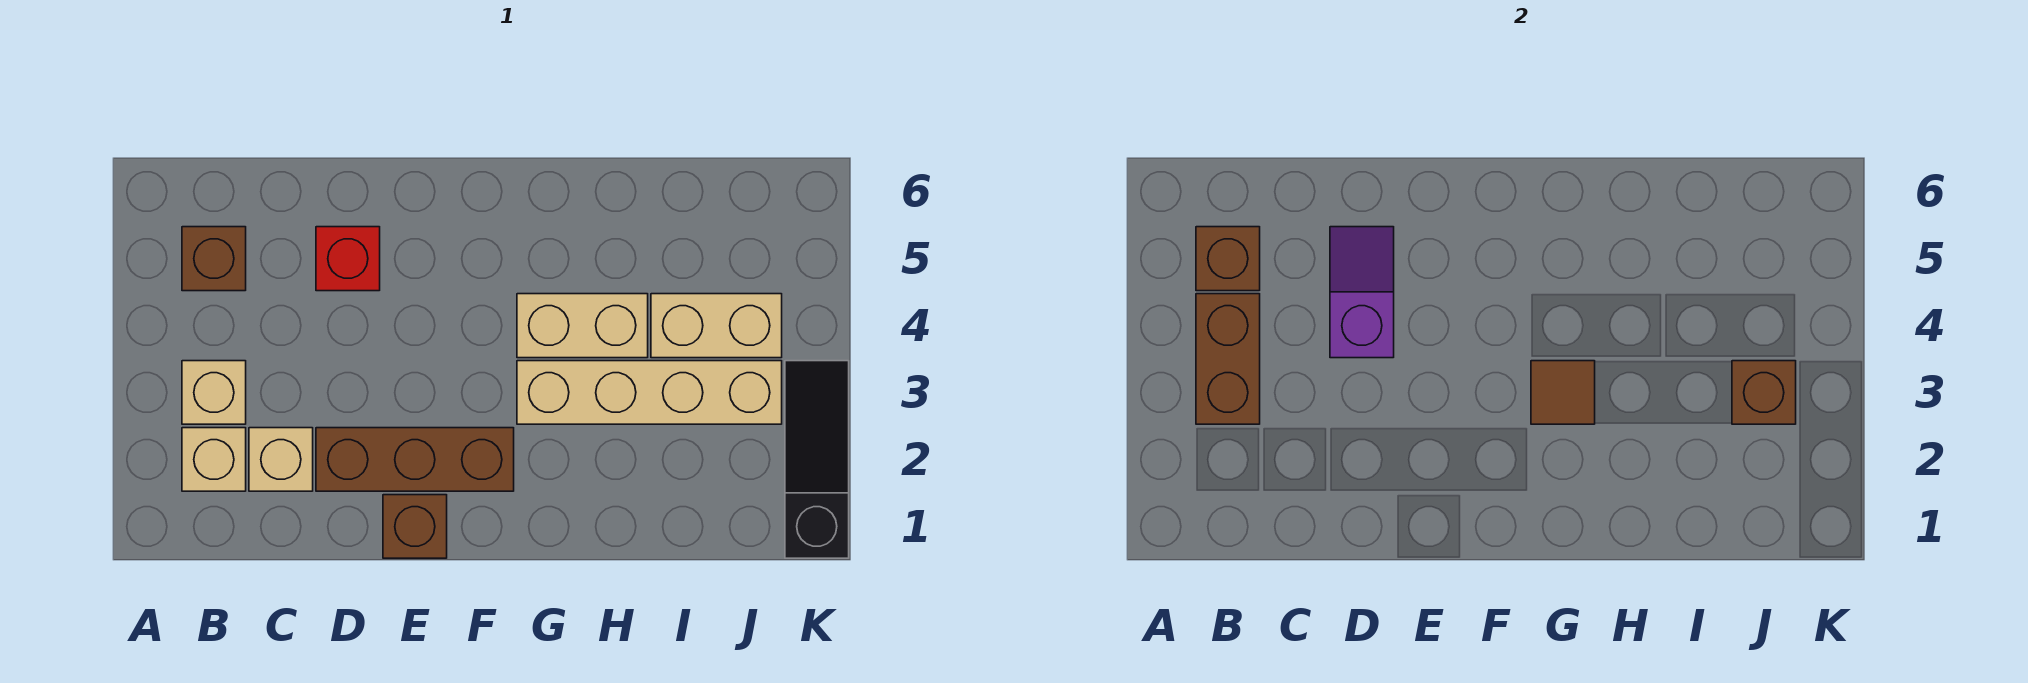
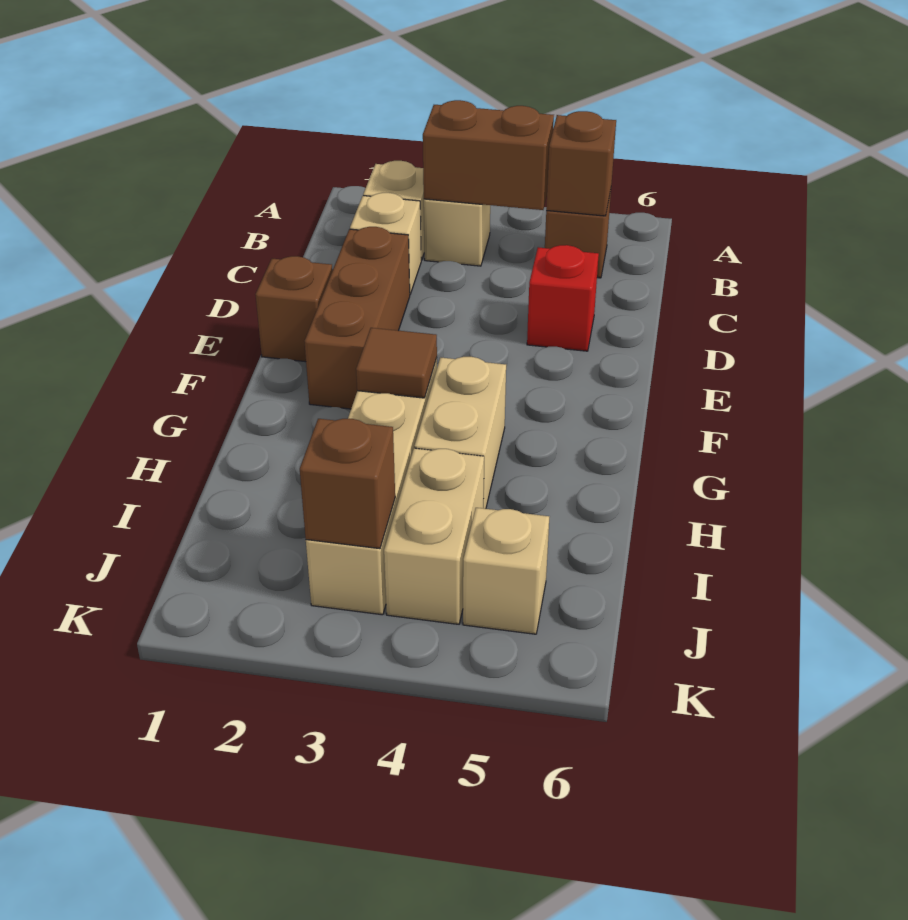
purple 1x2 slope [1330,227,1394,358] -> none
none -> tan 1x1 brick [463,508,549,634]
black 1x3 slope [785,361,849,558] -> none

